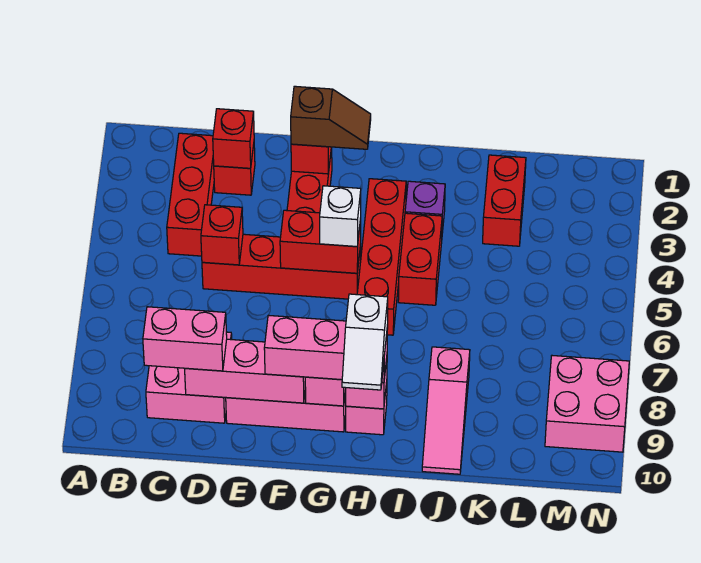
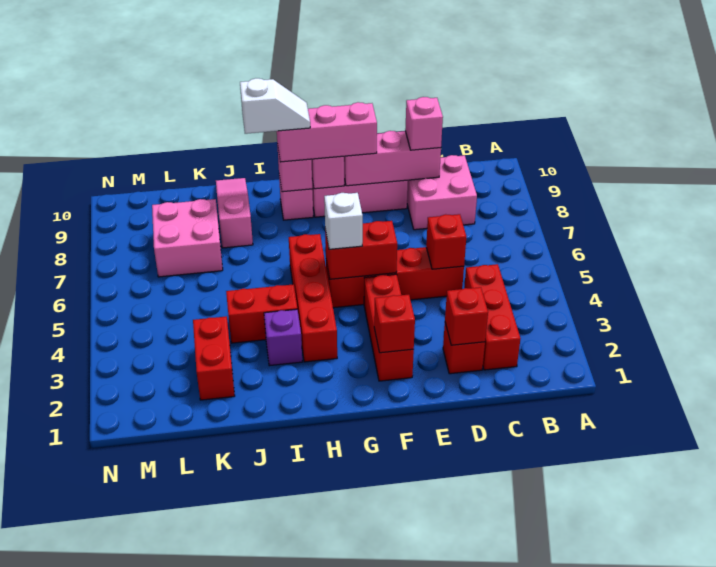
pink 1x2 brick [143,307,227,371] -> pink 1x1 brick [405,97,443,150]
brown 1x2 slope [291,86,371,149] -> none
white 1x2 slope [342,294,388,390] -> white 1x2 slope turned to [240,78,310,134]
red 1x2 brick [398,213,442,305] -> red 1x2 brick turned to [226,284,297,343]
pink 2x2 brick [545,356,629,452] -> pink 2x2 brick moved to [152,199,223,277]

